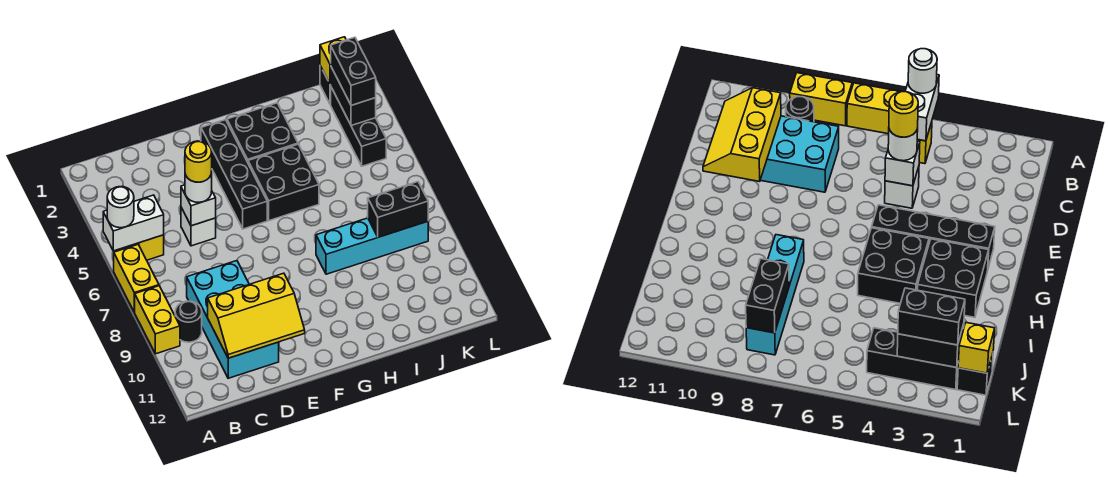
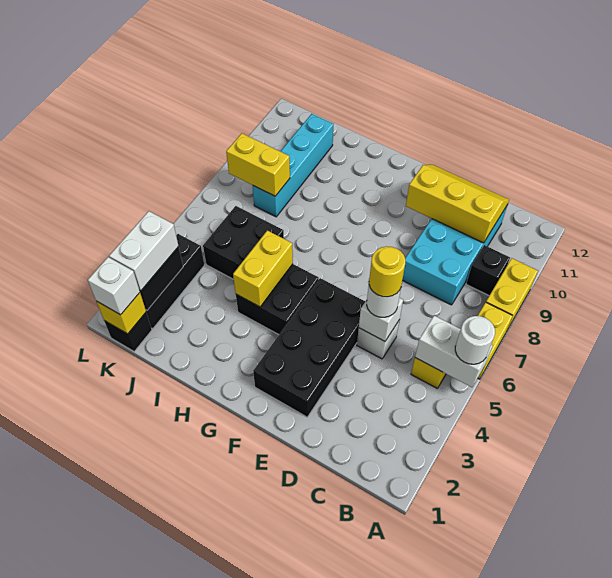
black 1x1 round brick [175,301,202,342] -> black 1x1 brick [466,245,510,296]
black 1x4 brick [201,120,267,229] -> black 2x4 brick [253,278,365,417]
black 2x2 brick [227,103,298,162] -> black 2x2 brick moved to [203,206,284,279]
none -> yellow 1x2 brick [233,230,293,307]
cyan 1x4 brick [316,218,428,274] -> cyan 1x4 brick turned to [253,114,333,217]
black 1x2 brick [368,182,428,237] -> yellow 1x2 brick [226,133,290,196]
none -> white 1x1 brick [88,257,140,315]
black 1x2 brick [331,37,376,105] -> white 1x2 brick [109,211,178,291]

